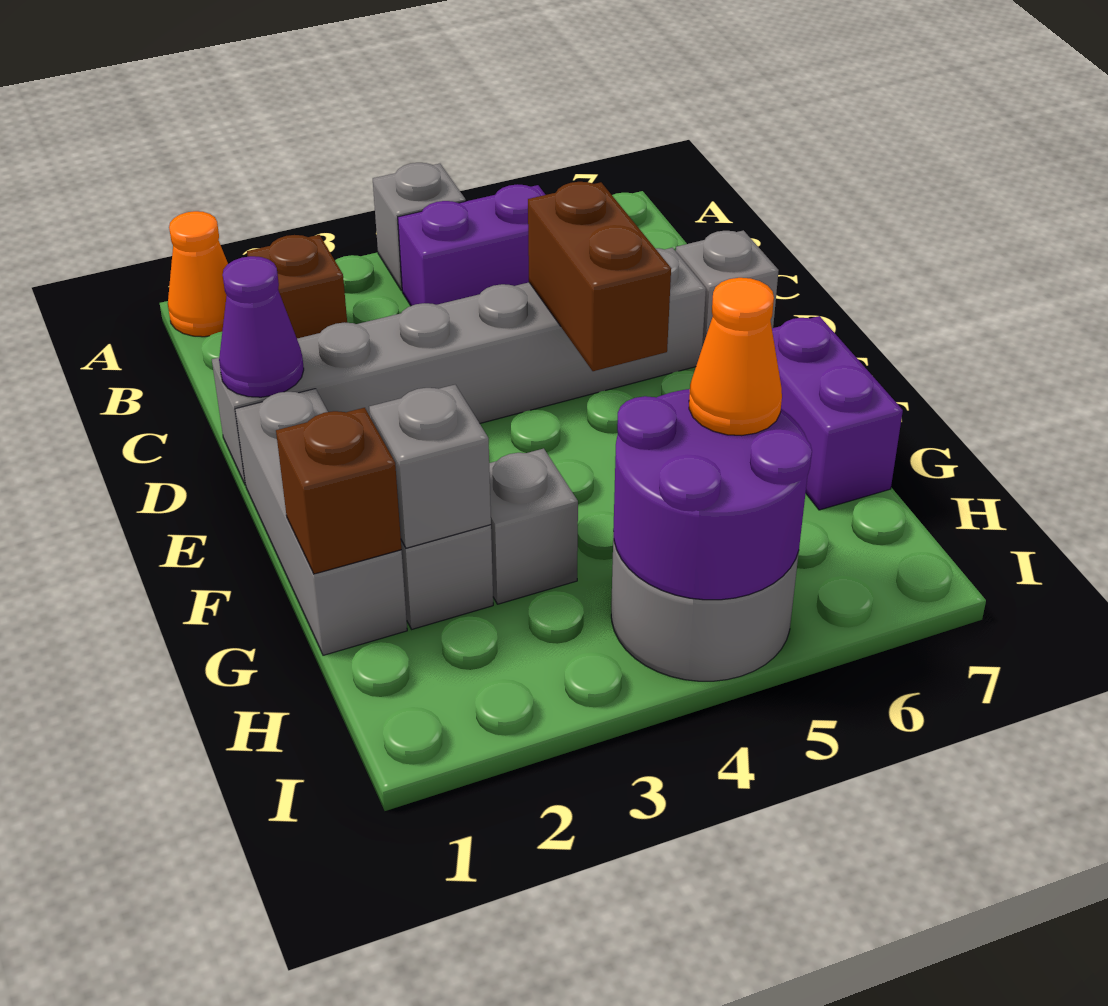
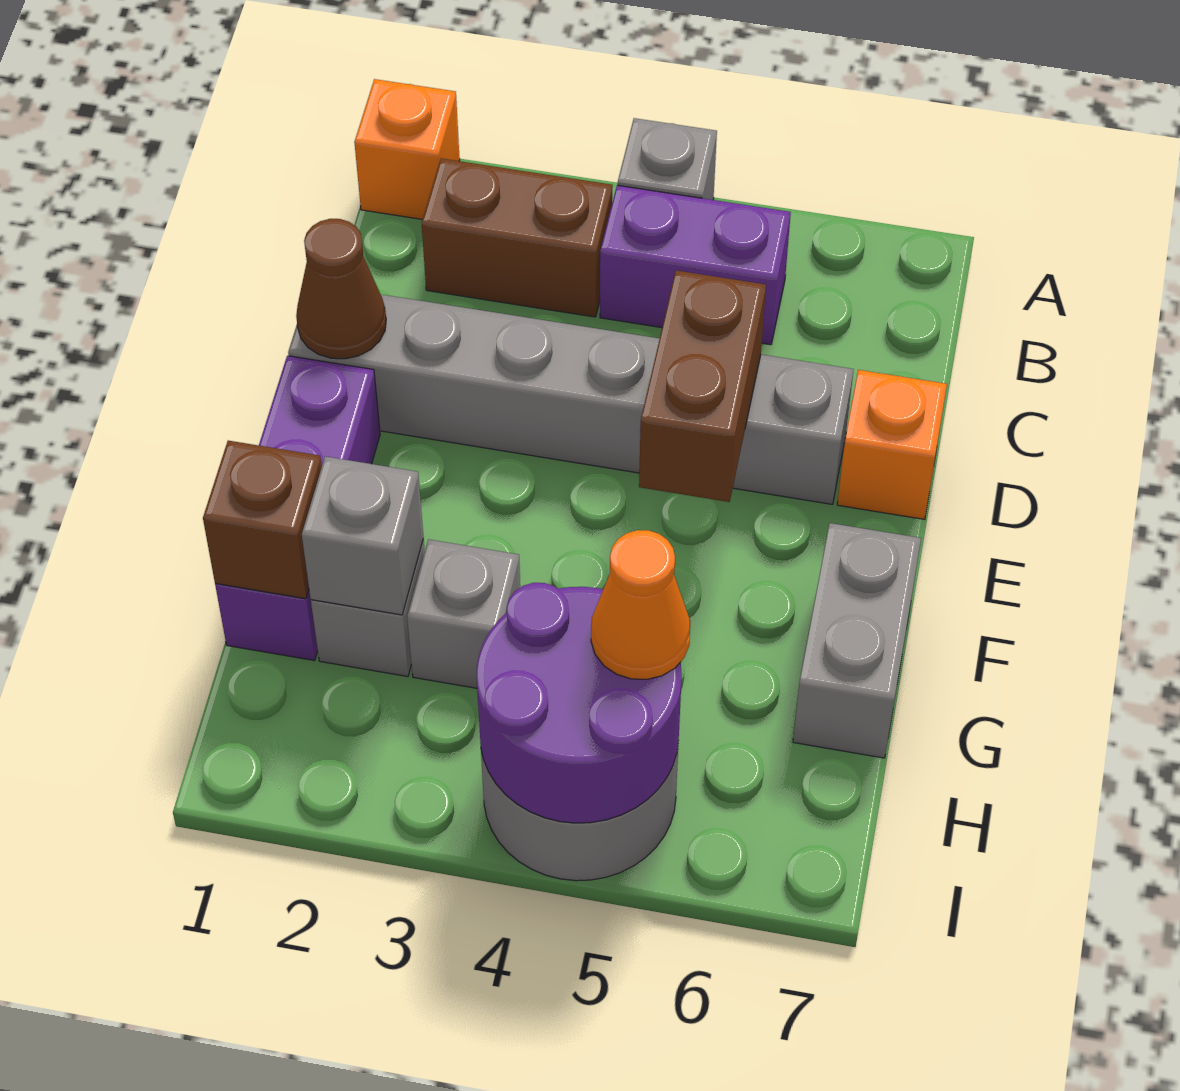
orange 1x1 cone [168,211,228,337] -> orange 1x1 brick [354,79,460,219]
brown 1x1 brick [247,235,347,338] -> brown 1x2 brick [422,158,613,317]
purple 1x1 cone [219,256,304,397] -> brown 1x1 cone [296,219,386,359]
grey 1x1 brick [676,230,779,347] -> orange 1x1 brick [837,370,947,519]
grey 1x3 brick [235,389,407,655] -> purple 1x3 brick [215,356,380,661]
purple 1x2 brick [772,316,903,510] -> grey 1x2 brick [793,523,921,758]

